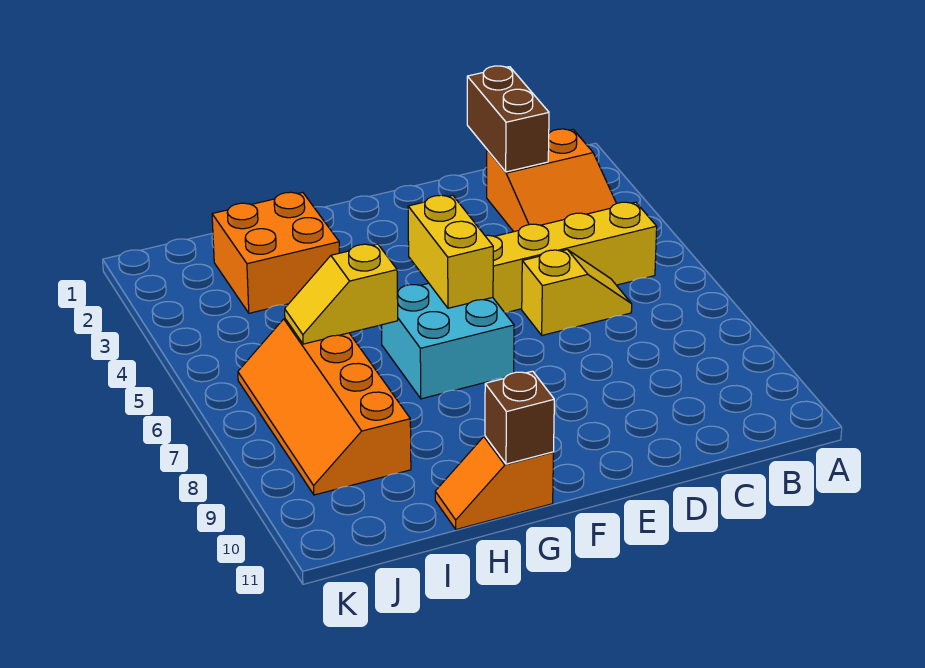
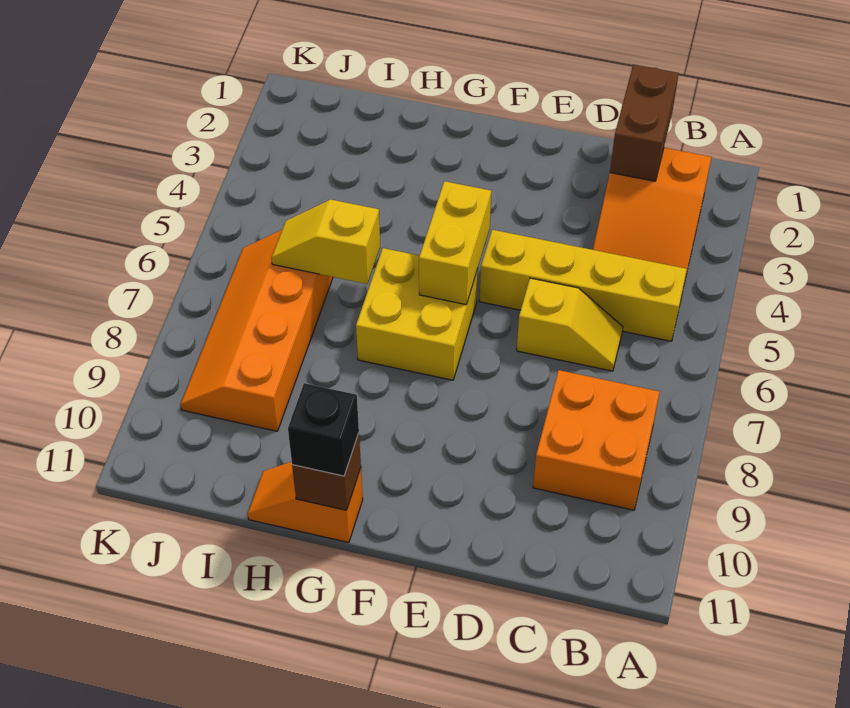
cyan 2x2 brick [382,283,514,399] -> yellow 2x2 brick [356,248,478,380]
none -> black 1x1 brick [288,383,359,476]
orange 2x2 brick [212,192,339,313] -> orange 2x2 brick moved to [533,370,660,510]

